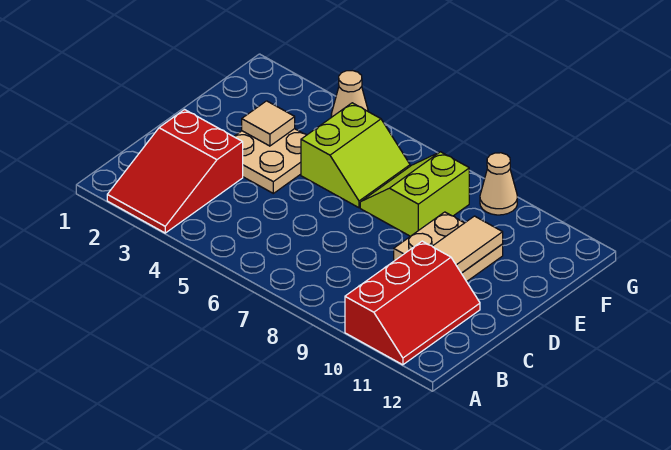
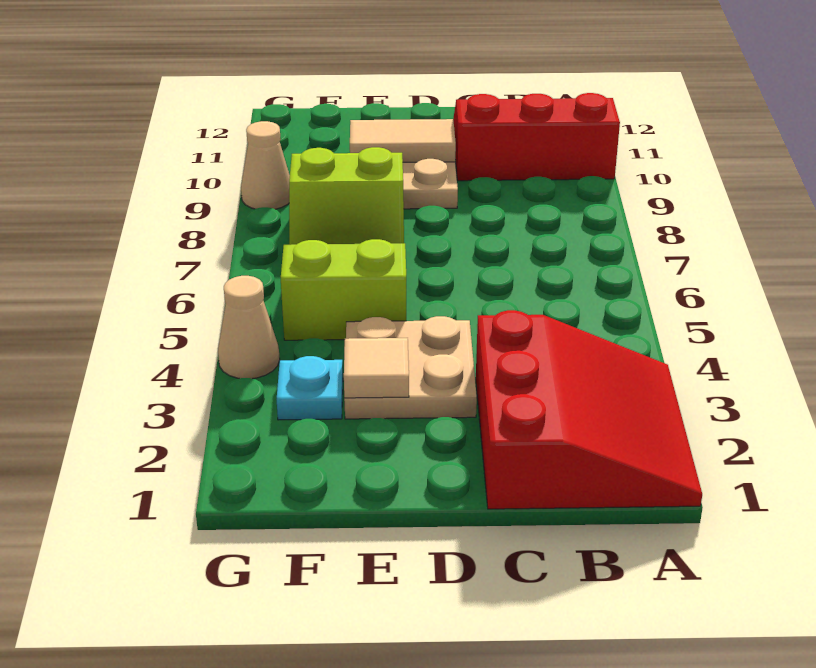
red 2x3 slope [107,110,243,233] -> red 3x3 slope [476,310,702,509]
none -> cyan 1x1 plate [277,356,343,420]

